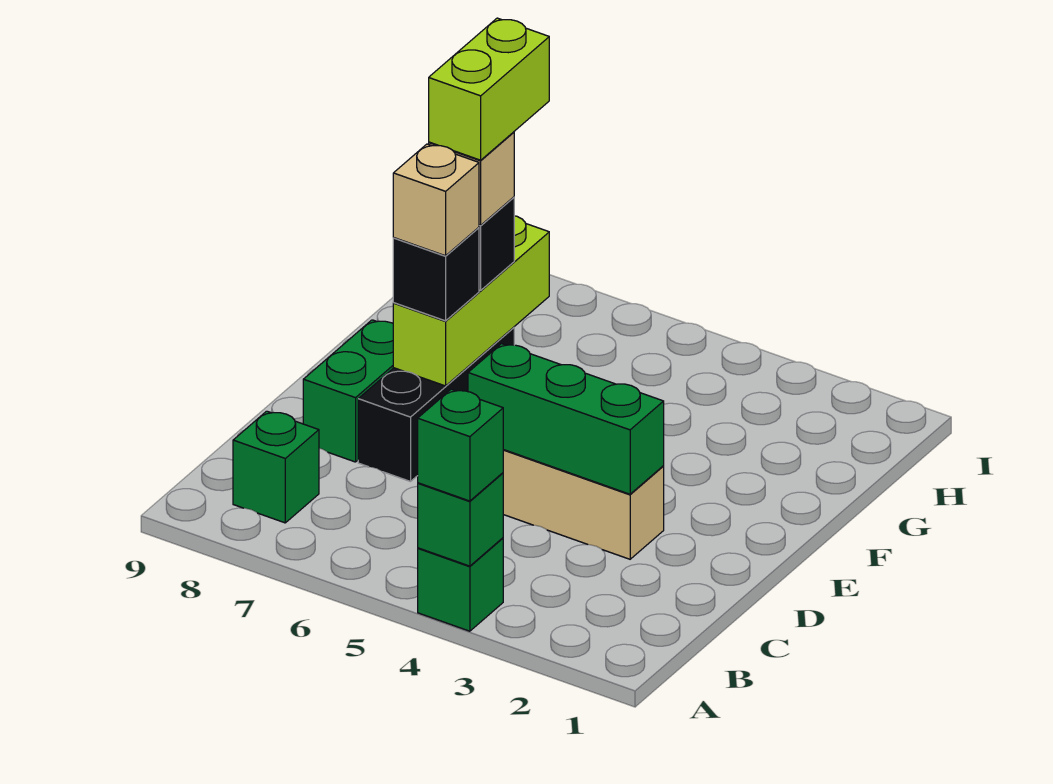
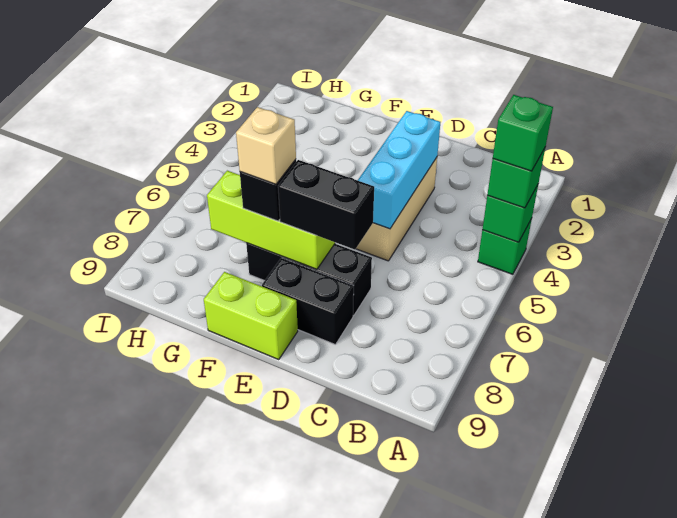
green 1x1 brick [233,411,319,523] -> green 1x1 brick moved to [493,95,553,171]
green 1x3 brick [468,344,664,494] -> cyan 1x3 brick [358,111,441,229]
green 1x2 brick [303,320,394,462] -> black 1x2 brick [262,258,354,345]
black 1x1 brick [393,227,479,321] -> black 1x2 brick [278,160,374,250]
tan 1x1 brick [393,144,479,256] -> none
lime 1x2 brick [429,18,549,160] -> lime 1x2 brick moved to [204,272,298,359]

